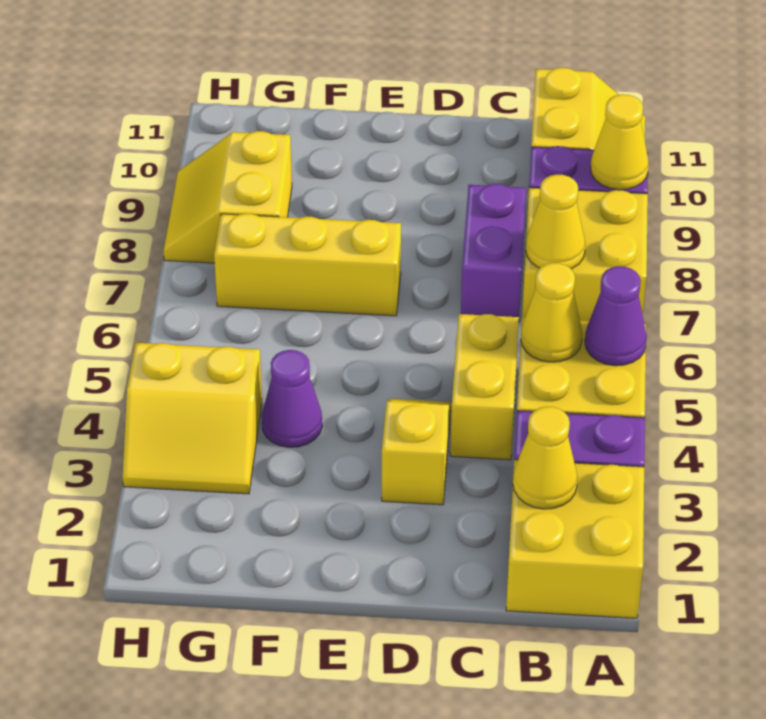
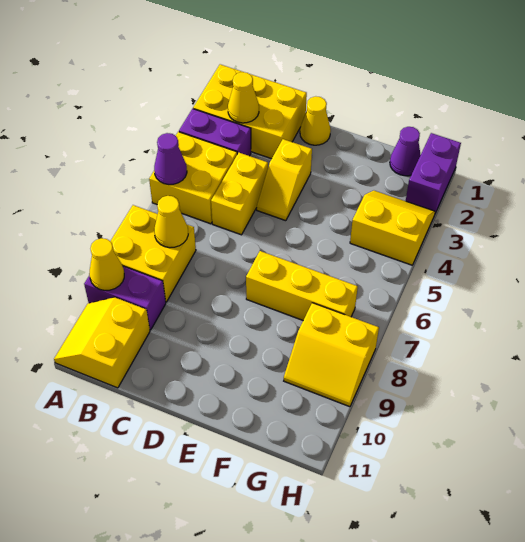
yellow 2x2 brick [506,460,644,618] -> yellow 2x3 brick [193,64,307,159]
yellow 1x1 cone [521,263,582,362] -> yellow 1x1 cone moved to [300,96,331,145]
purple 1x2 brick [461,184,526,317] -> purple 1x2 brick moved to [406,133,461,213]
purple 1x1 cone [262,350,322,447] -> purple 1x1 cone moved to [390,127,421,176]
yellow 2x2 slope [164,131,292,263] -> yellow 2x2 slope turned to [284,303,379,407]

